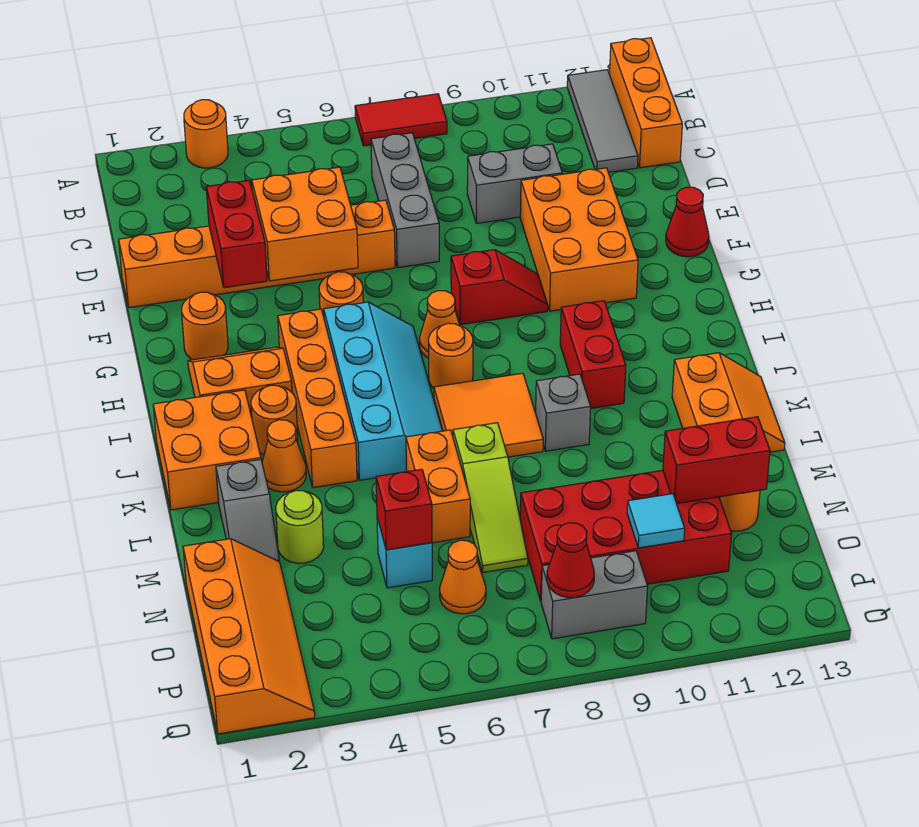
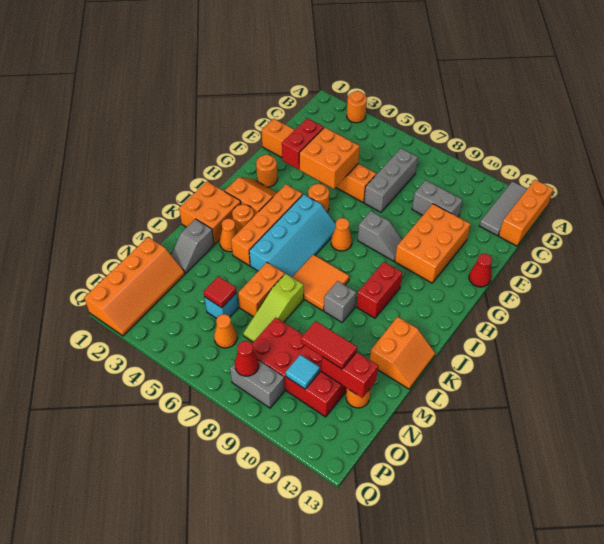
red 1x2 tile [355,94,447,146] -> red 1x2 tile moved to [301,321,357,369]
red 1x2 slope [451,250,548,325] -> grey 1x2 slope [358,211,402,261]
orange 1x1 round brick [429,323,473,388] -> none
lime 1x1 round brick [276,490,324,563] -> none
red 1x1 brick [376,469,432,550] -> red 1x1 tile [204,276,237,308]

